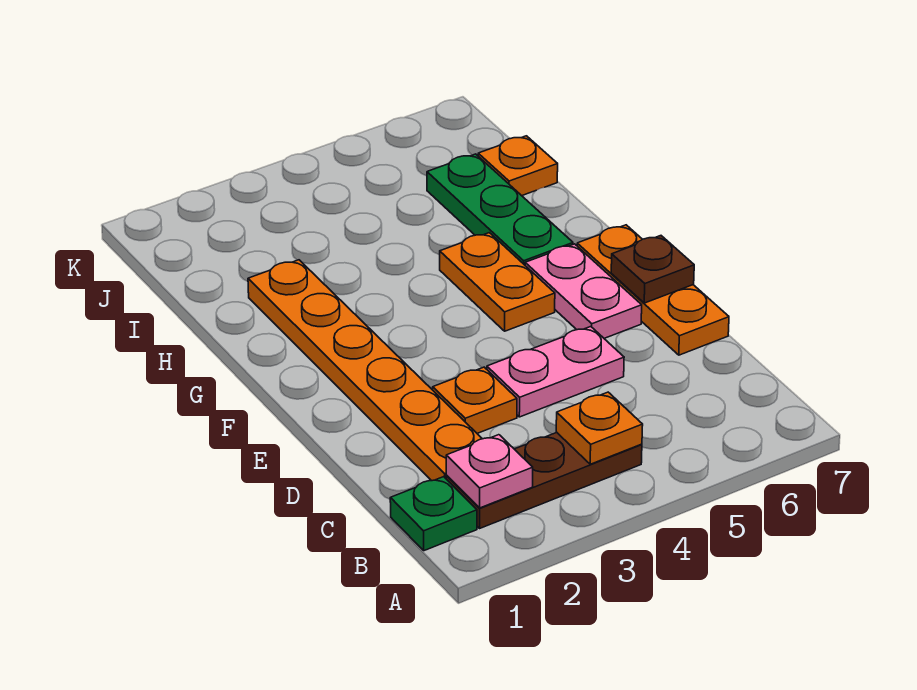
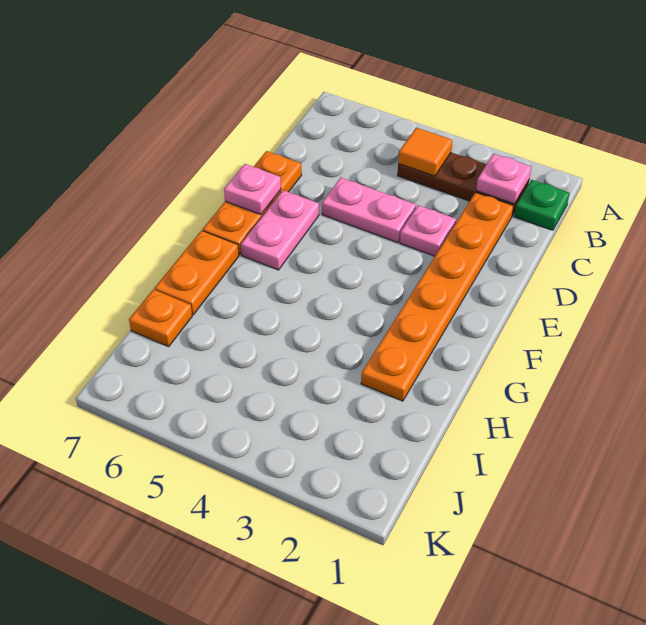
orange 1x1 plate [556,392,643,464] -> orange 1x1 tile [398,128,452,176]
orange 1x1 plate [433,367,517,433] -> pink 1x1 plate [400,205,456,256]
brown 1x1 plate [611,236,694,303] -> pink 1x1 plate [224,164,281,215]
orange 1x2 plate [440,233,555,331] -> orange 1x2 plate moved to [155,231,239,315]
green 1x3 plate [427,154,573,265] -> none

